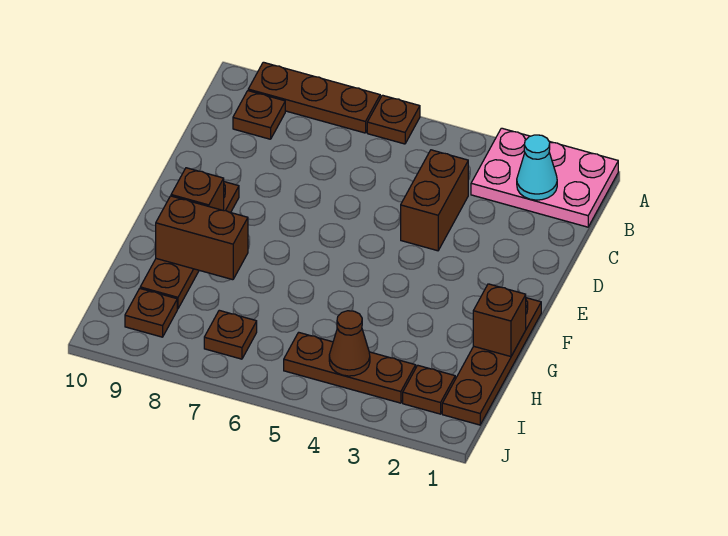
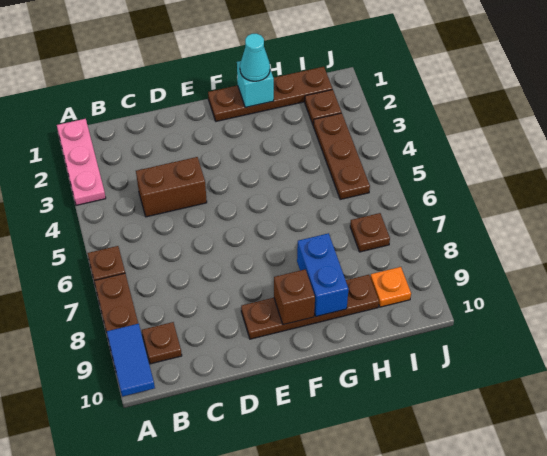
pink 2x3 plate [471,128,618,227] -> pink 1x3 plate [57,119,106,205]
none -> blue 1x2 tile [107,324,155,397]
cyan 1x1 cone [517,135,557,200] -> cyan 1x1 cone moved to [240,34,270,81]
brown 1x1 brick [473,284,526,357] -> cyan 1x1 brick [237,61,274,107]
brown 1x2 brick [156,196,248,280] -> blue 1x2 brick [297,233,349,317]
brown 1x1 cone [329,311,370,376] -> none
brown 1x1 plate [125,289,177,337] -> orange 1x1 plate [370,267,411,307]

